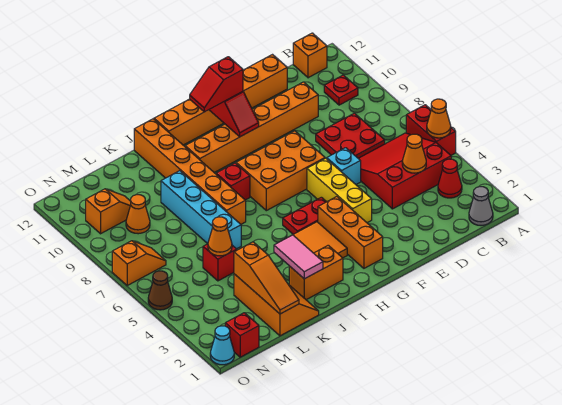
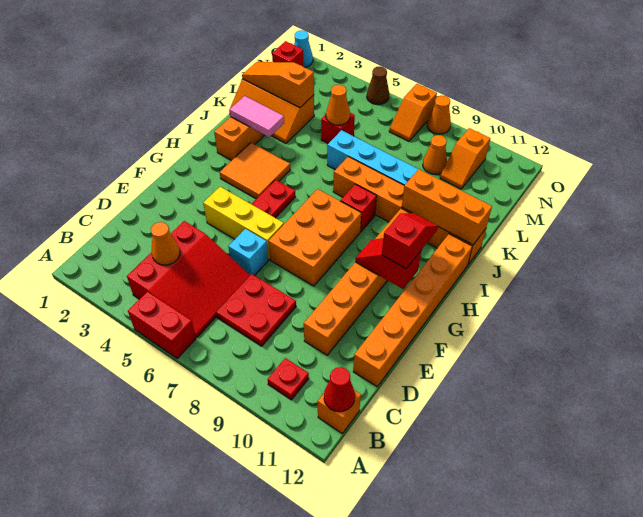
orange 1x1 cone [427,99,451,138] -> orange 1x1 cone moved to [427,96,451,134]
grey 1x1 cone [469,187,493,226] -> none
red 1x1 cone [438,159,462,198] -> red 1x1 cone moved to [324,367,355,412]
orange 1x3 brick [318,197,383,268] -> orange 1x3 brick moved to [402,169,492,245]

